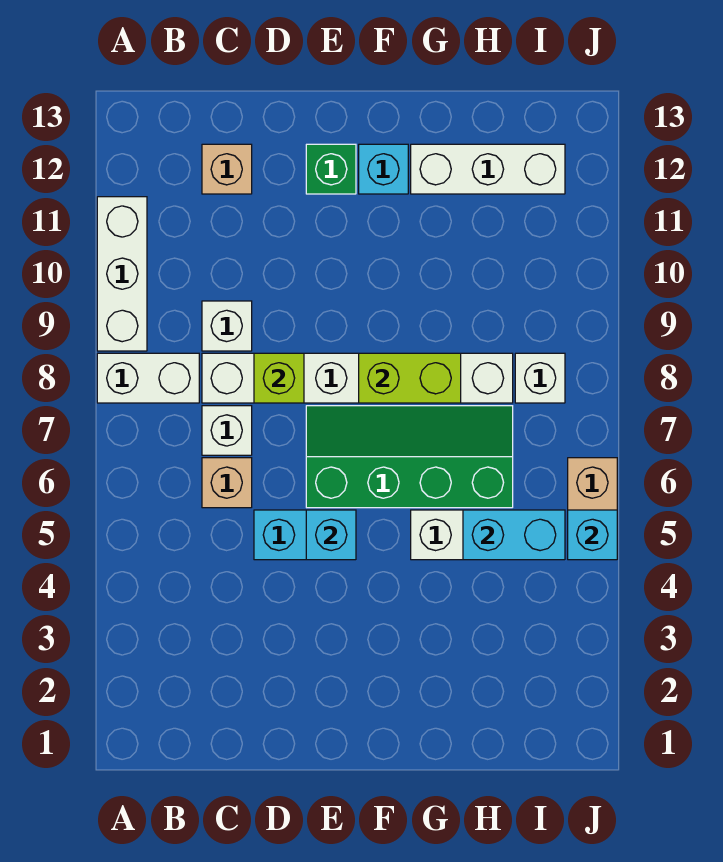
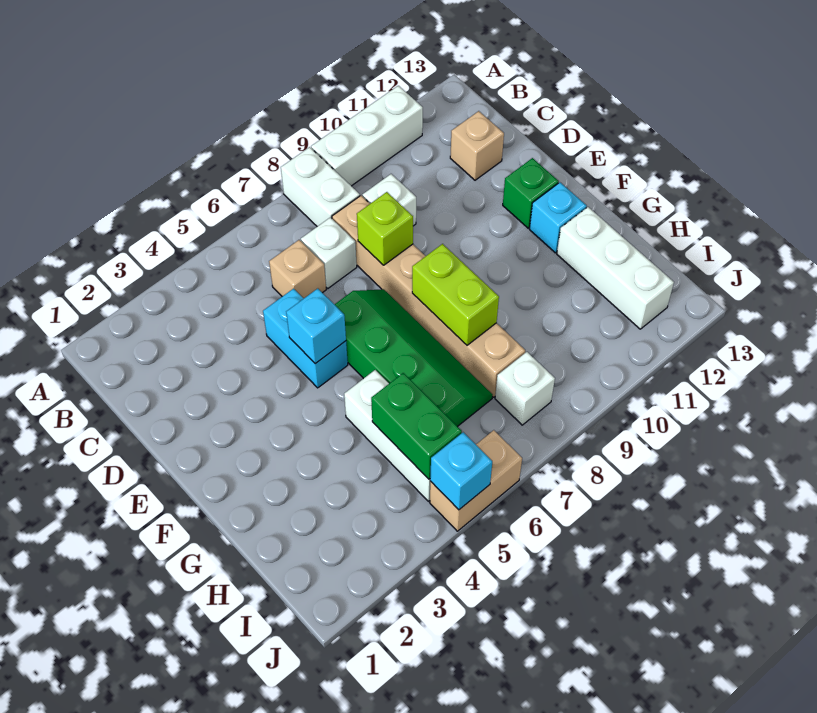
white 1x6 brick [202,353,513,403] -> tan 1x6 brick [332,196,525,397]
cyan 1x2 brick [463,510,565,560] -> green 1x2 brick [371,373,462,479]

